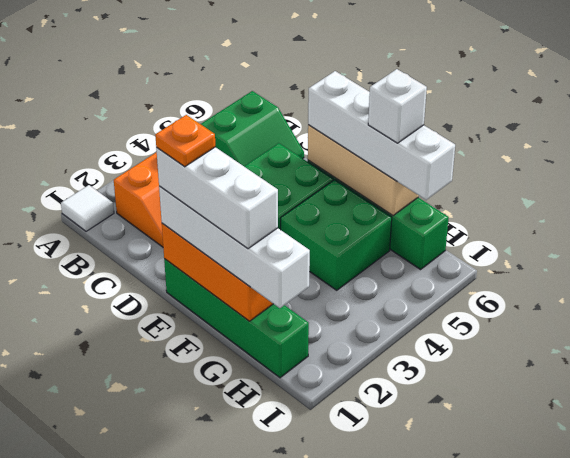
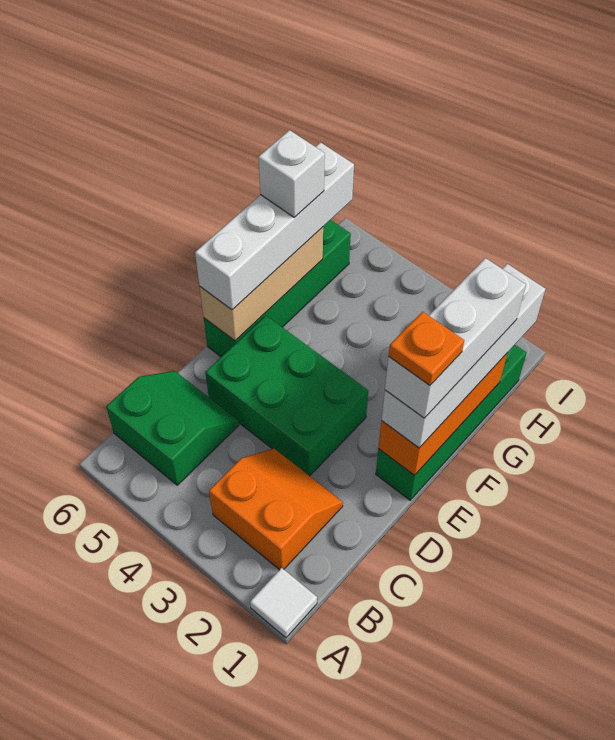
green 2x2 brick [281,180,392,290] -> none

